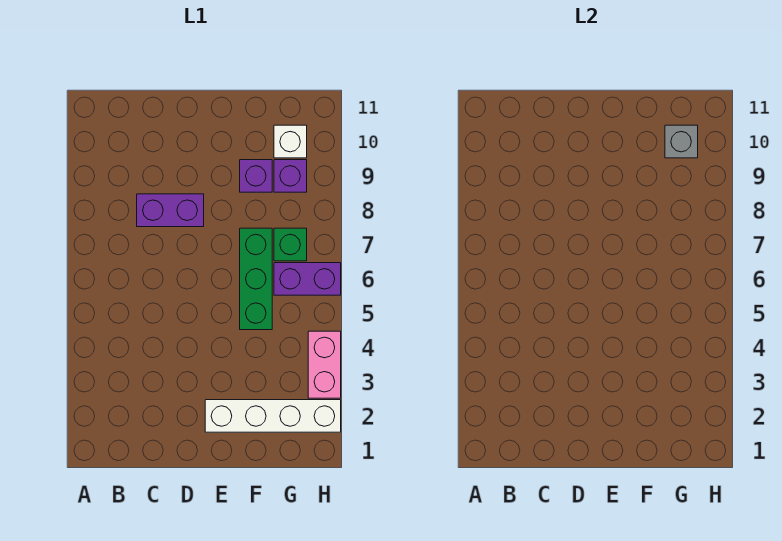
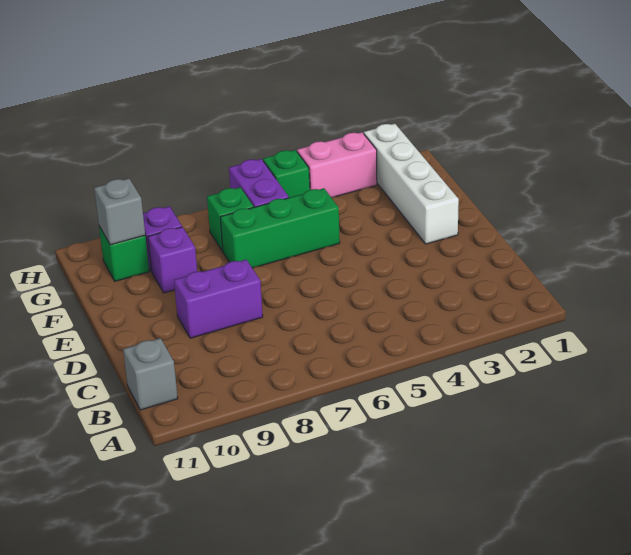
none -> grey 1x1 brick [123,338,178,410]
purple 1x2 brick [137,194,204,227] -> purple 1x2 brick turned to [174,260,263,338]
white 1x1 brick [274,125,307,158] -> green 1x1 brick [99,226,149,281]
none -> green 1x1 brick [263,150,310,198]

